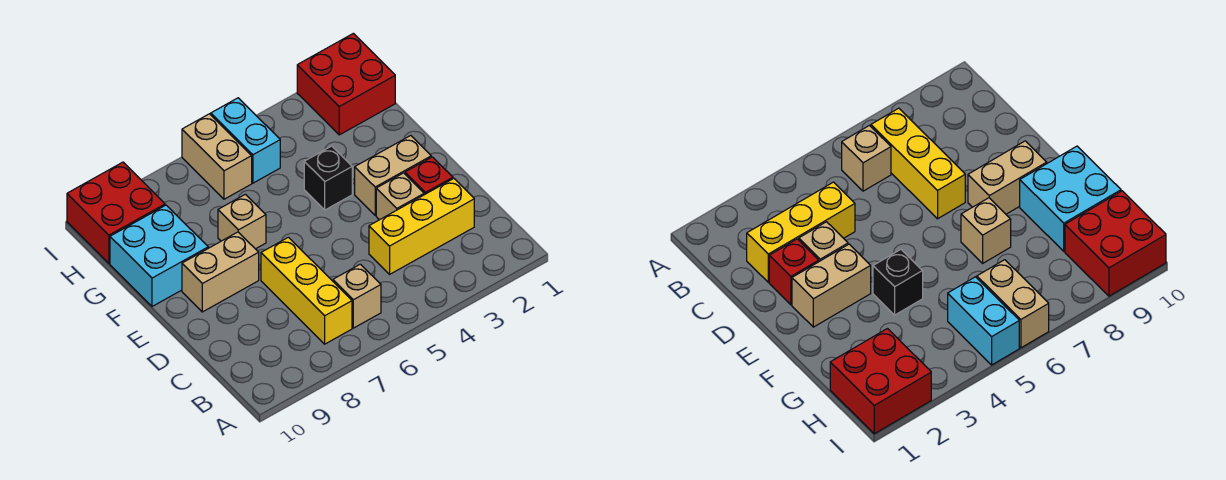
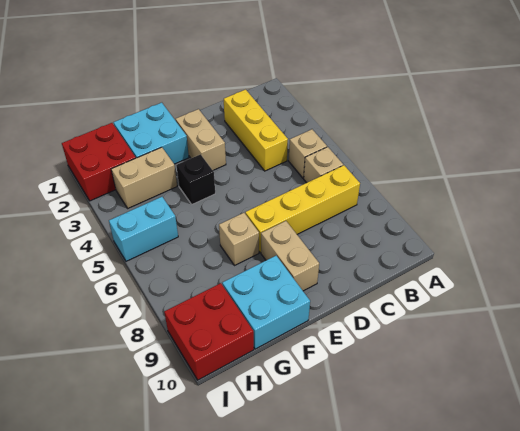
yellow 1x3 brick [261,237,352,344] -> yellow 1x4 brick [245,165,360,253]
red 1x1 brick [405,157,453,195] -> none
tan 1x1 brick [376,173,424,220] -> tan 1x1 brick moved to [289,129,327,178]
none -> cyan 2x2 brick [114,103,189,164]
tan 1x2 brick [182,114,252,199] -> tan 1x2 brick moved to [111,147,177,208]

